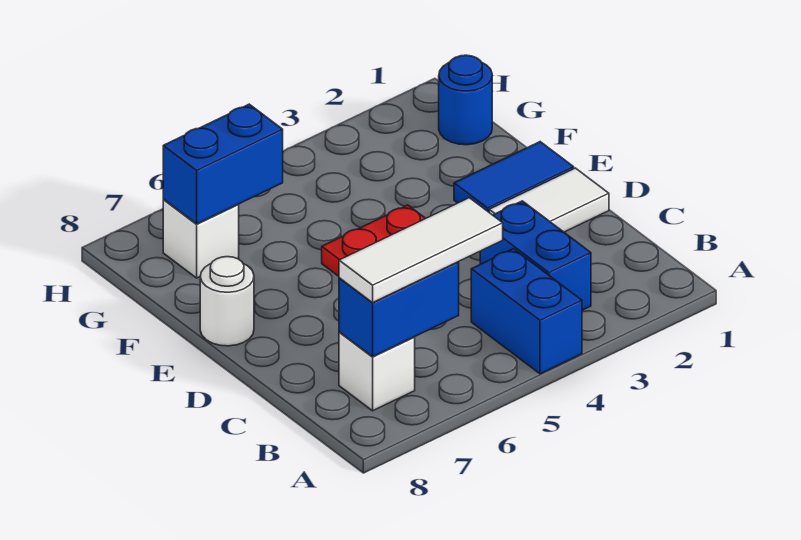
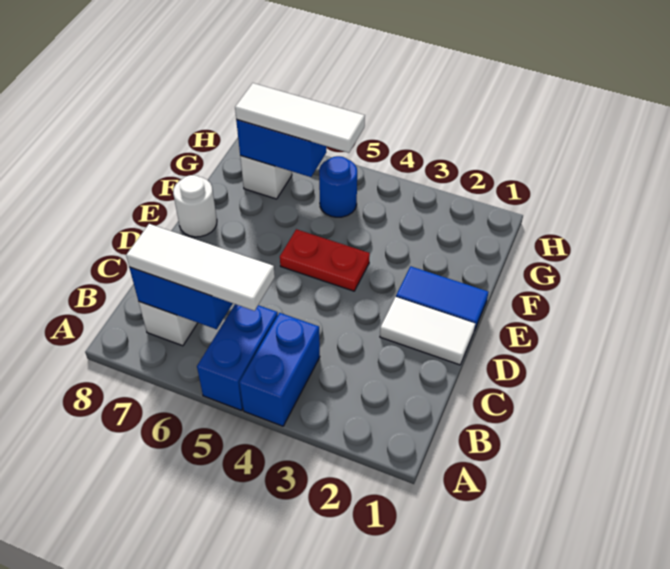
blue 1x2 brick [480,201,591,310] -> blue 1x2 brick moved to [197,304,278,410]
blue 1x1 round brick [439,55,492,145] -> blue 1x1 round brick moved to [319,156,357,217]
none -> white 1x3 tile [235,83,365,153]

